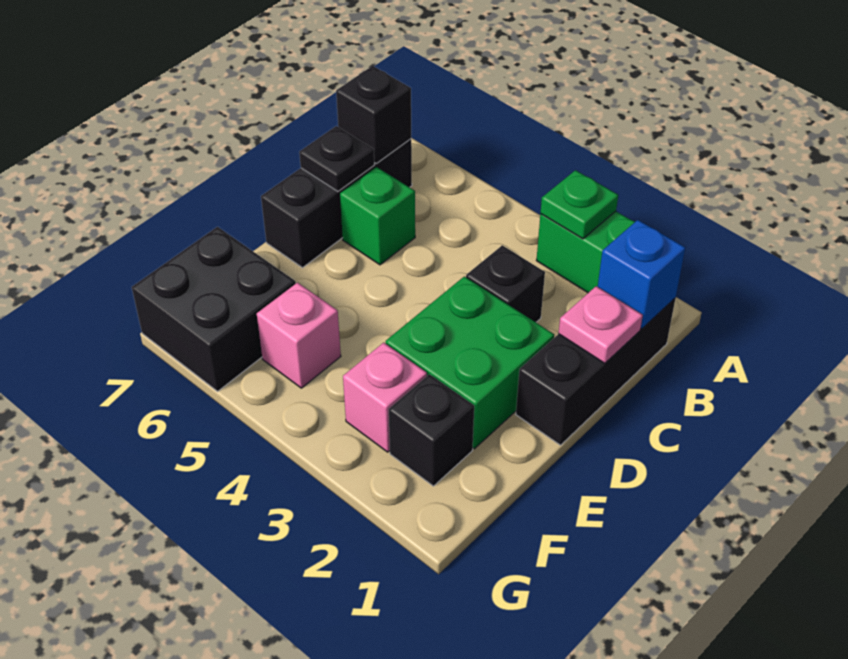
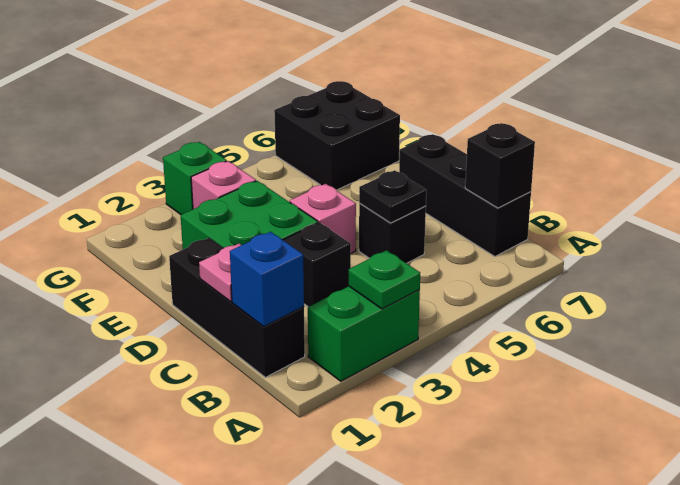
green 1x1 brick [340,167,415,265] -> green 1x1 brick moved to [163,142,226,215]
black 1x1 plate [299,126,374,191] -> black 1x1 plate moved to [359,170,426,223]
black 1x1 brick [389,374,474,486] -> black 1x1 brick moved to [359,204,426,263]
pink 1x1 brick [257,283,341,388] -> pink 1x1 brick moved to [290,184,356,253]

